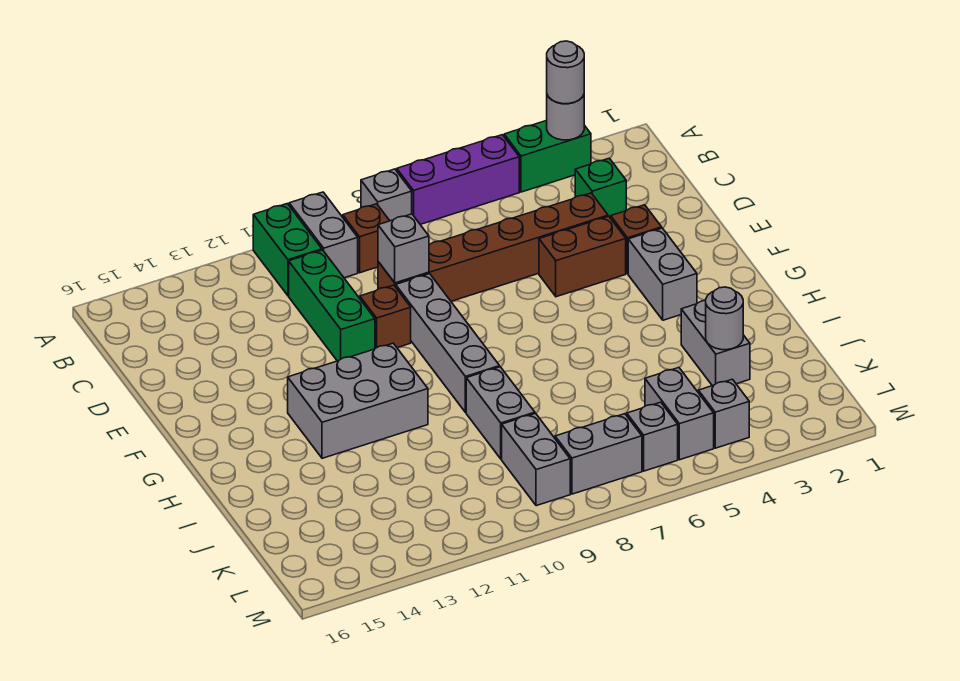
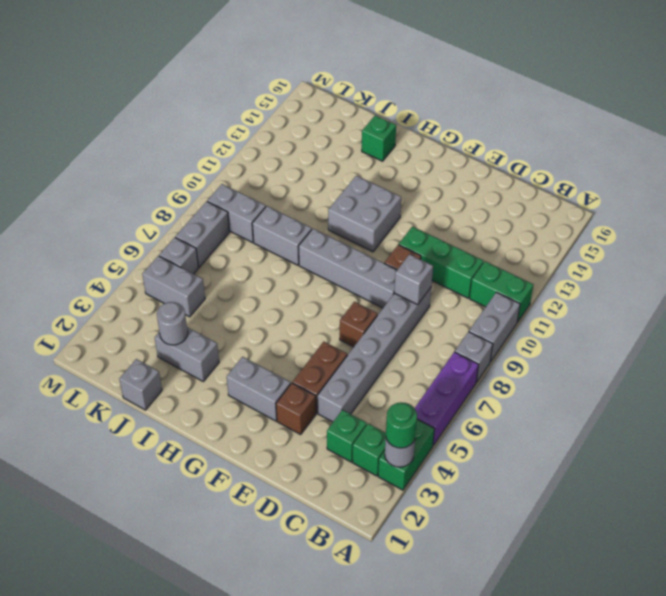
grey 1x1 round brick [547,41,584,104] -> green 1x1 round brick [386,402,417,448]
grey 1x2 brick [289,192,358,278] -> grey 1x2 brick turned to [469,292,520,362]
none -> green 1x1 brick [352,424,386,476]
brown 1x1 brick [343,204,390,273] -> brown 1x1 brick moved to [340,302,378,347]
brown 1x6 brick [378,193,608,301] -> grey 1x6 brick [318,288,431,422]
grey 2x3 brick [288,343,428,458] -> grey 2x2 brick [328,176,401,252]
none -> green 1x1 brick [362,115,396,161]
grey 1x1 brick [698,379,749,448] -> grey 1x1 brick moved to [119,359,162,410]

